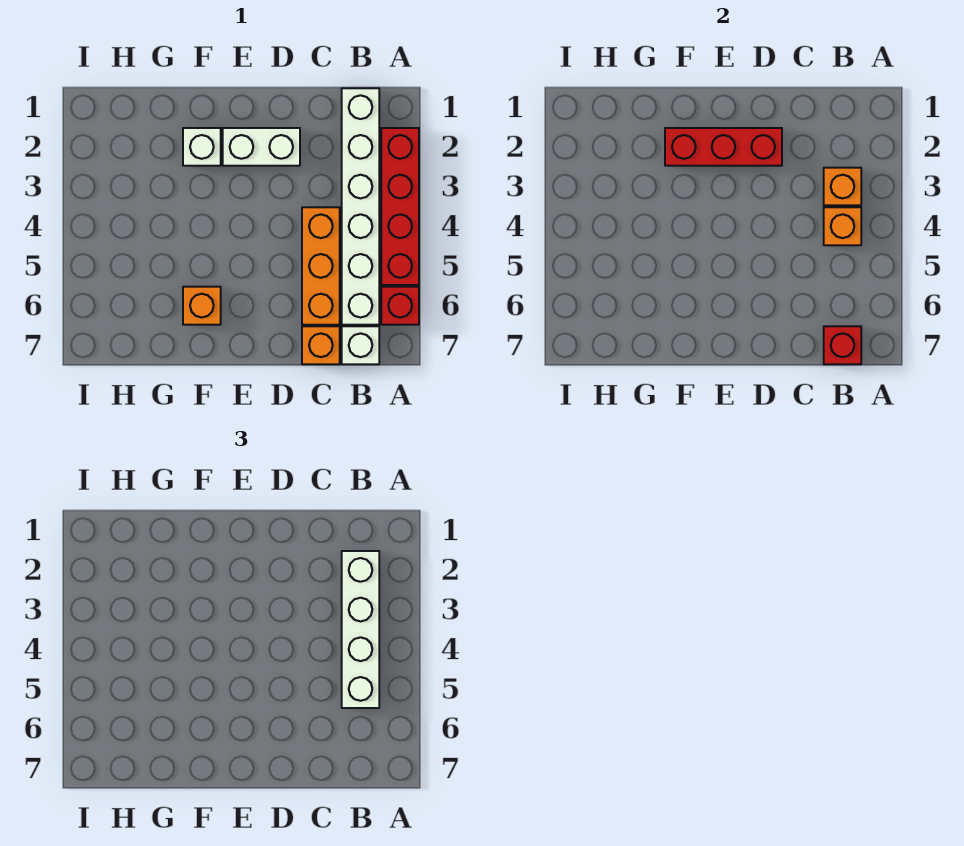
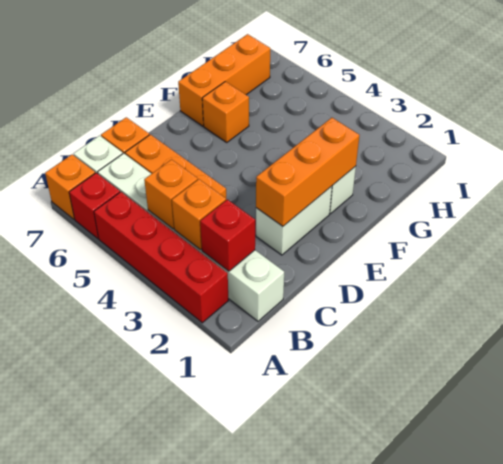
none -> orange 1x1 brick [45,155,95,219]
white 1x4 brick [342,551,379,708] -> none
red 1x1 brick [824,326,861,364] -> red 1x1 brick moved to [200,200,255,271]
red 1x3 brick [665,128,782,166] -> orange 1x3 brick [256,118,359,226]
none -> orange 1x3 brick [178,34,270,126]

